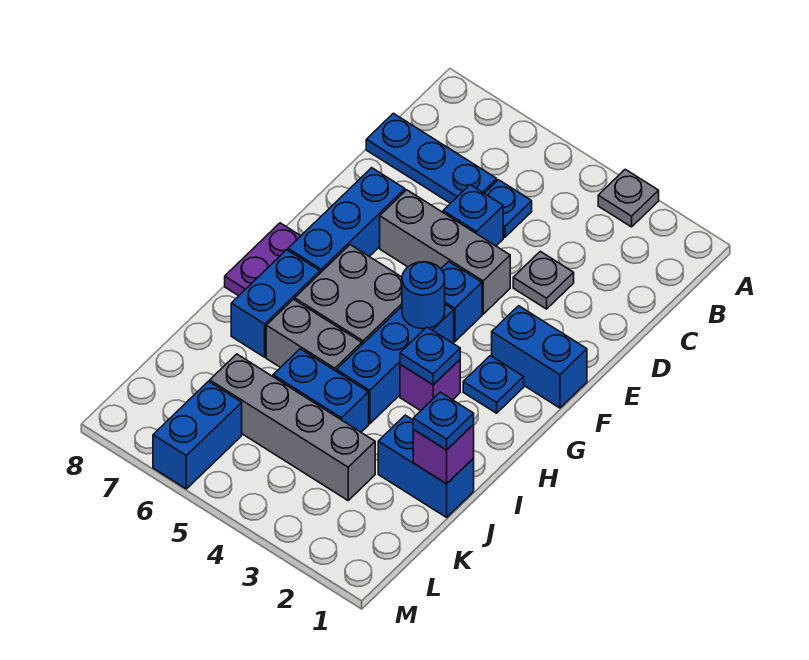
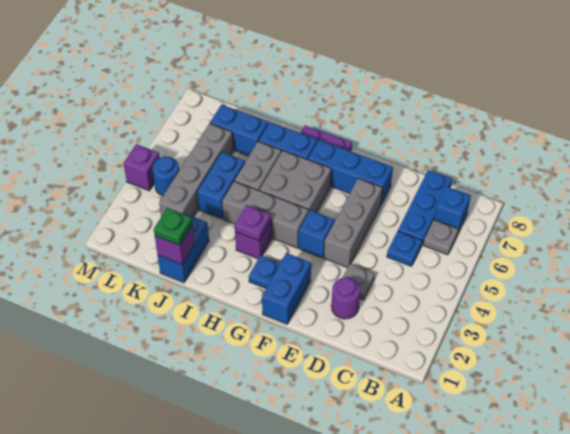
grey 1x1 plate [598,169,659,227] -> grey 1x1 plate moved to [423,220,459,255]
none -> purple 1x1 round brick [331,277,360,319]
blue 1x1 brick [443,185,503,246] -> blue 1x1 brick moved to [434,186,471,232]
blue 1x3 brick [337,305,454,424] -> grey 1x3 brick [222,181,309,248]
blue 1x1 round brick [402,262,445,329] -> blue 1x1 round brick moved to [153,157,179,196]
blue 1x1 plate [400,327,460,385] -> purple 1x1 plate [235,205,271,241]
blue 1x1 plate [413,392,474,450] -> green 1x1 plate [154,208,192,245]
blue 1x2 brick [153,381,242,489] -> blue 1x2 brick moved to [210,105,268,156]
none -> purple 1x1 brick [124,144,160,191]

